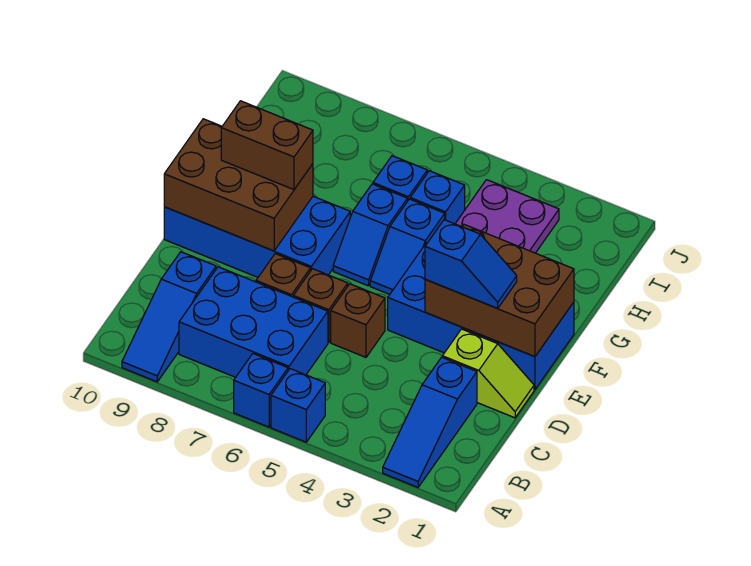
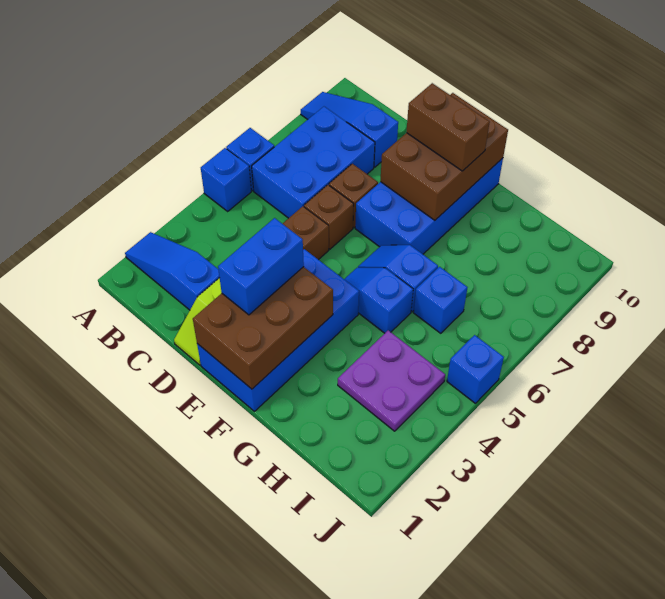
blue 1x2 slope [425,220,517,308] -> blue 1x2 brick [218,218,304,315]
brown 1x2 brick [221,101,313,190] -> brown 1x2 brick turned to [406,83,490,171]
blue 1x1 brick [410,171,465,224] -> blue 1x1 brick moved to [447,335,504,403]

